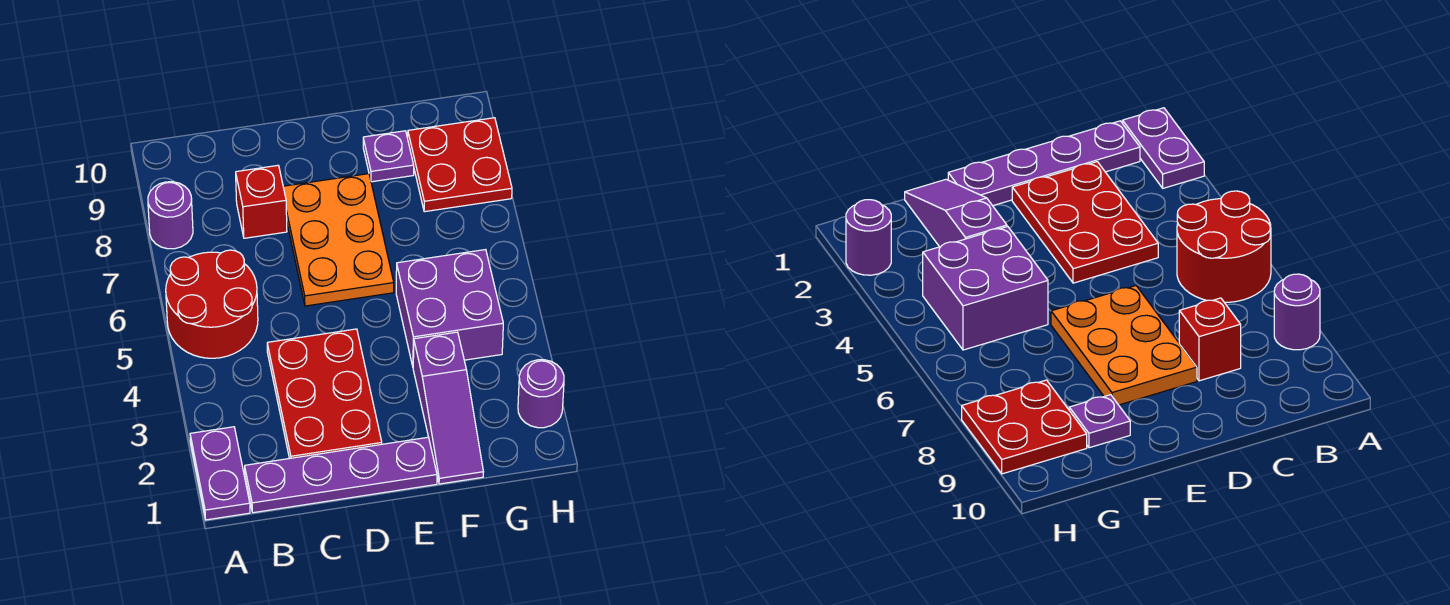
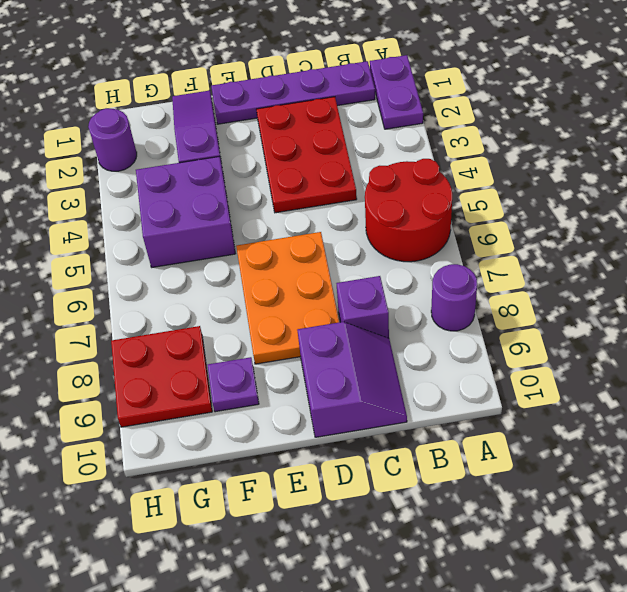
red 1x1 brick [236,165,287,238] -> purple 1x1 brick [336,276,389,338]
none -> purple 2x2 slope [297,322,407,437]

